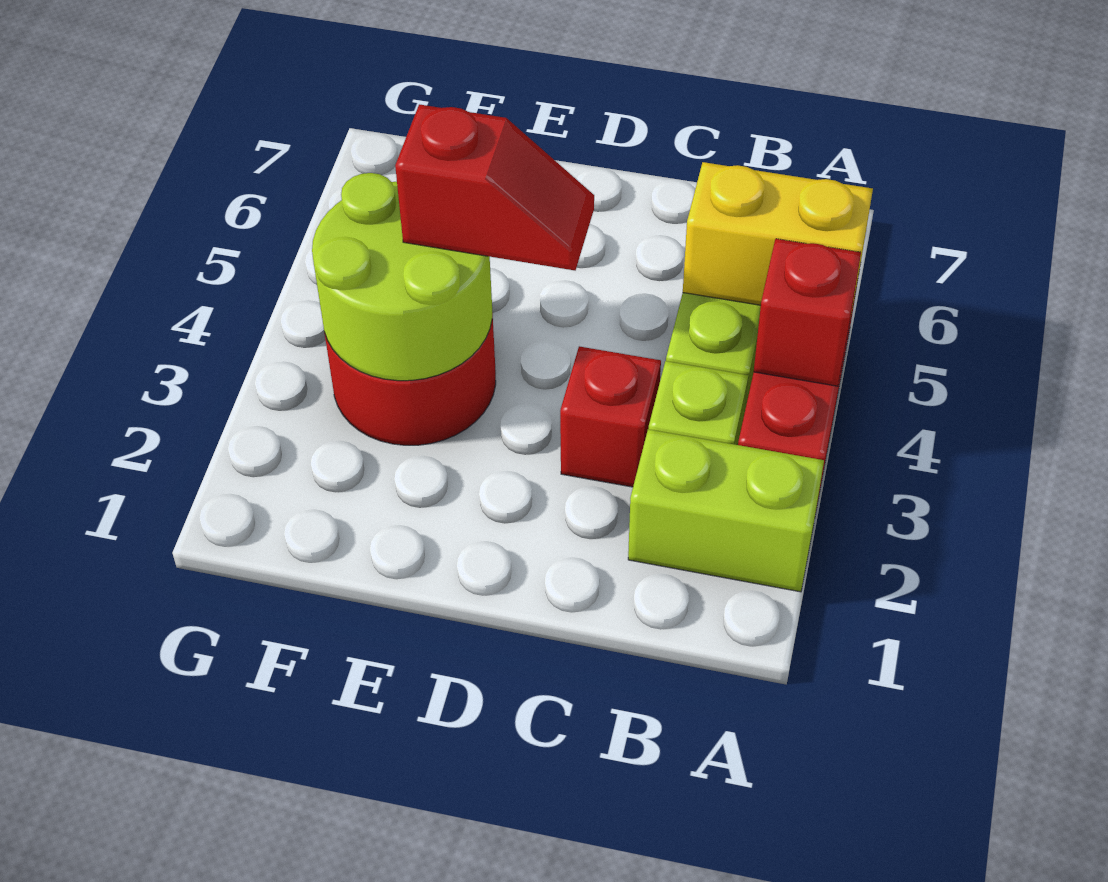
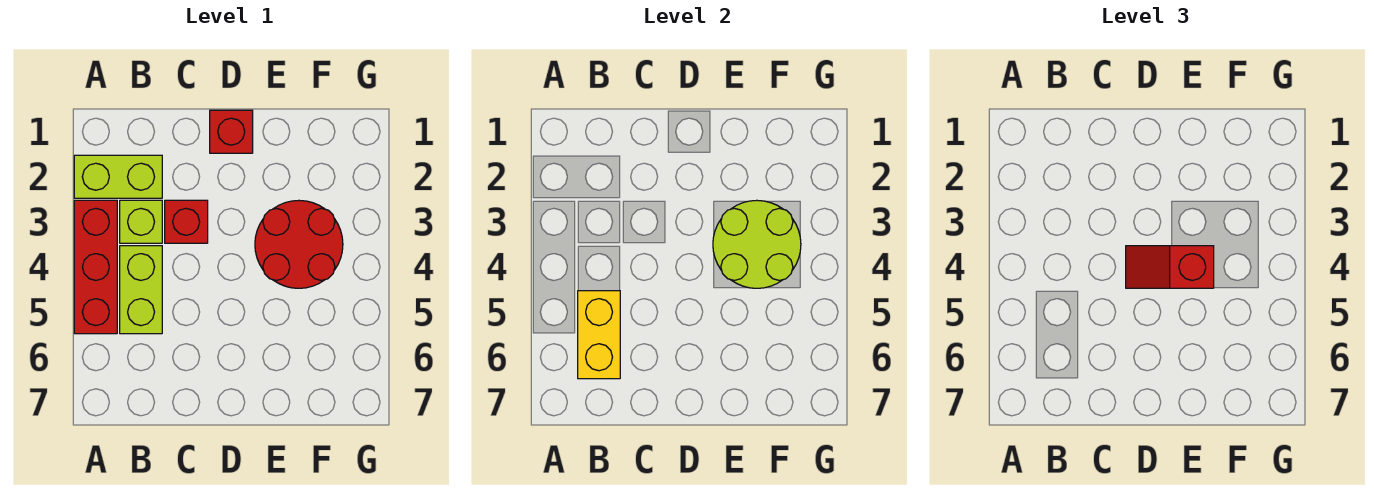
red 1x1 brick [754,239,861,386] -> red 1x1 brick moved to [210,110,253,153]
yellow 1x2 brick [683,162,873,307] -> yellow 1x2 brick turned to [578,291,620,379]

